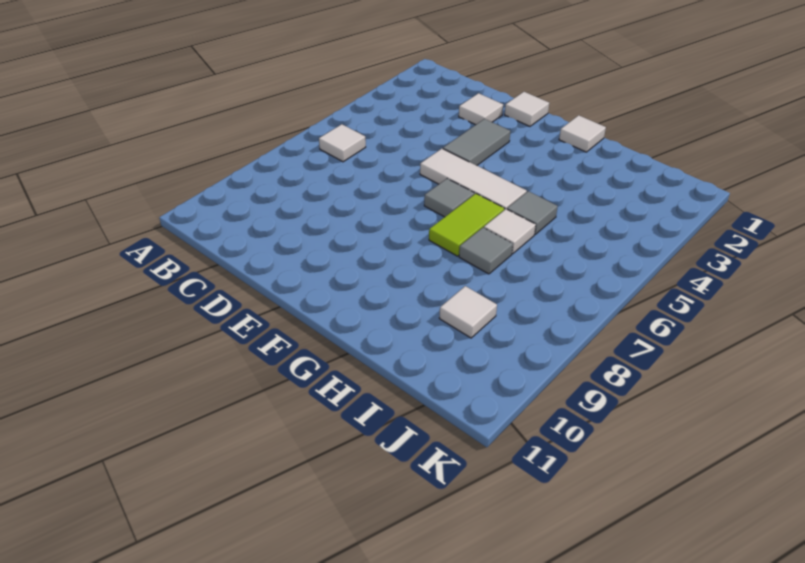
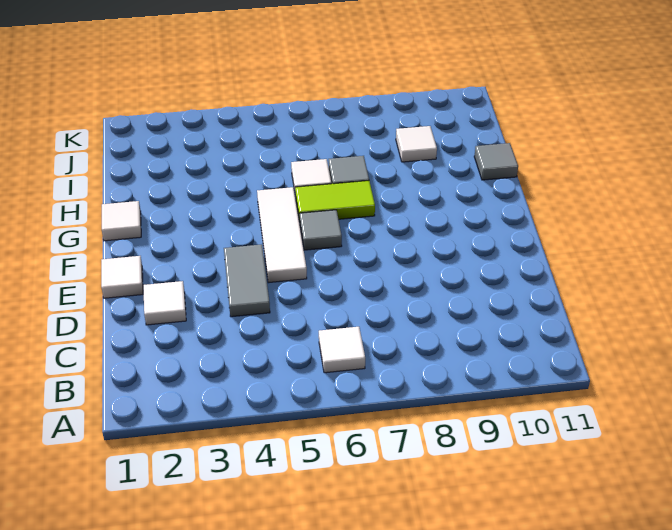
grey 1x2 tile [443,119,510,165] -> grey 1x2 tile turned to [224,244,270,317]
grey 1x1 tile [507,191,558,234] -> grey 1x1 tile moved to [474,143,518,180]

